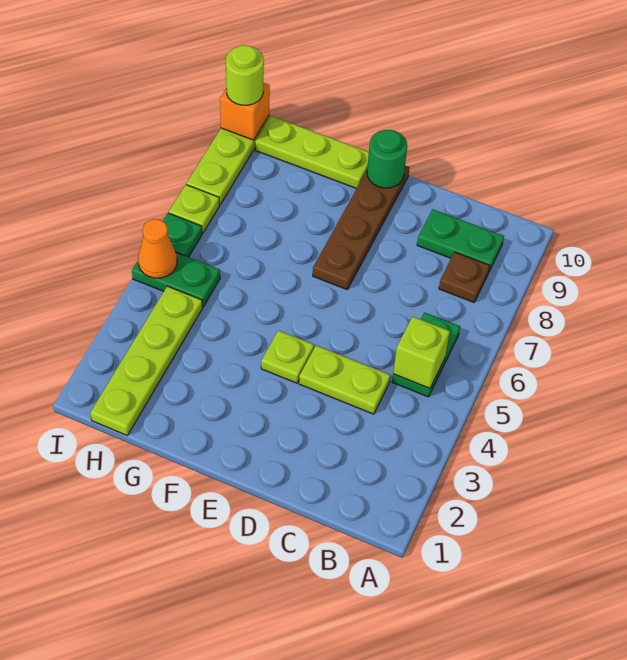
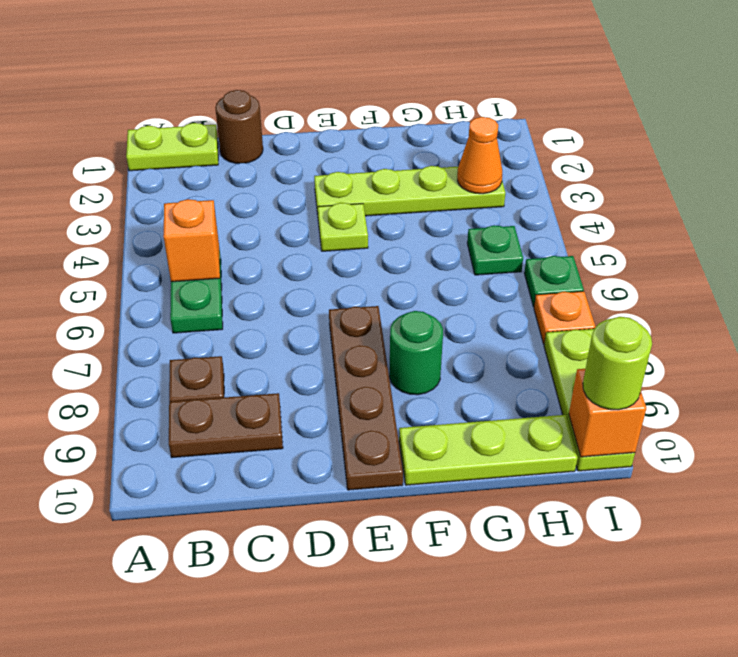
lime 1x1 brick [393,316,450,388] -> orange 1x1 brick [163,199,220,282]
green 1x2 plate [417,209,504,271] -> brown 1x2 plate [169,393,283,458]
none -> brown 1x1 round brick [215,90,263,163]
lime 1x2 plate [299,345,390,414] -> lime 1x2 plate moved to [126,123,218,171]
green 1x1 round brick [367,130,407,188] -> green 1x1 round brick moved to [389,311,443,395]
lime 1x4 plate [90,286,202,435] -> lime 1x4 plate turned to [314,166,505,216]
green 1x2 plate [132,252,220,307] -> green 1x1 plate [467,225,523,275]
orange 1x1 cone [138,219,177,278] -> orange 1x1 cone moved to [457,117,502,194]
lime 1x1 plate [169,185,219,234] -> orange 1x1 plate [534,291,595,344]

